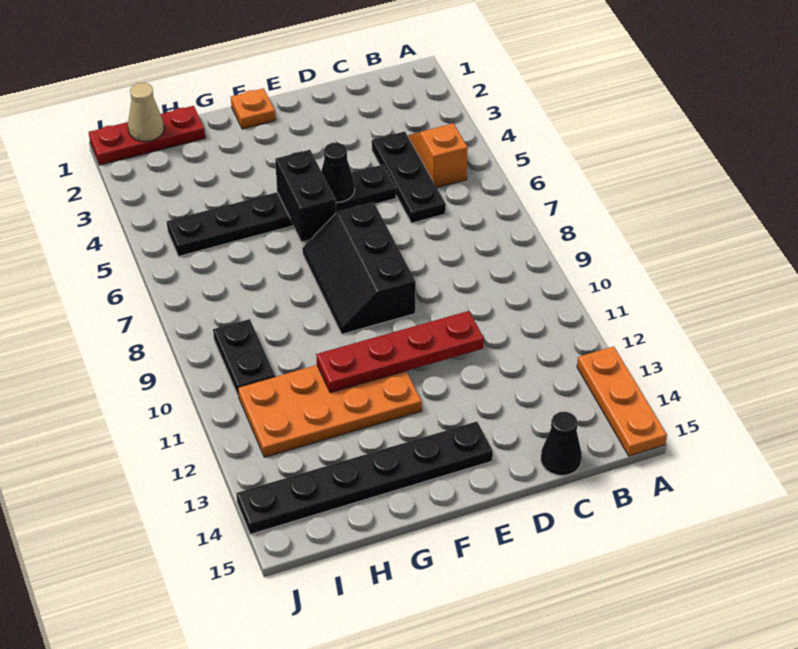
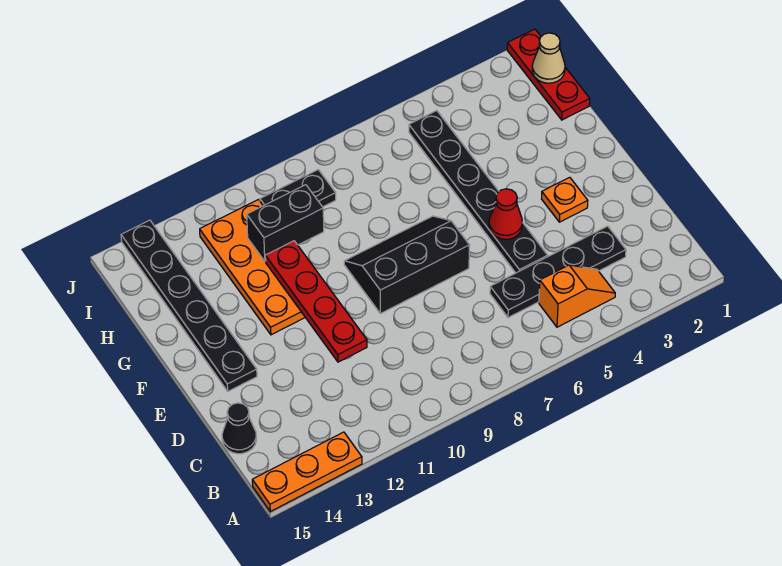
black 1x3 plate [372,131,446,223] -> black 1x4 plate [490,226,626,318]
black 1x1 cone [321,143,355,202] -> red 1x1 cone [489,189,522,239]
orange 1x1 plate [231,88,275,129] -> orange 1x1 plate moved to [542,177,588,222]
black 1x2 brick [275,150,336,242] -> black 1x2 brick moved to [247,185,324,261]

